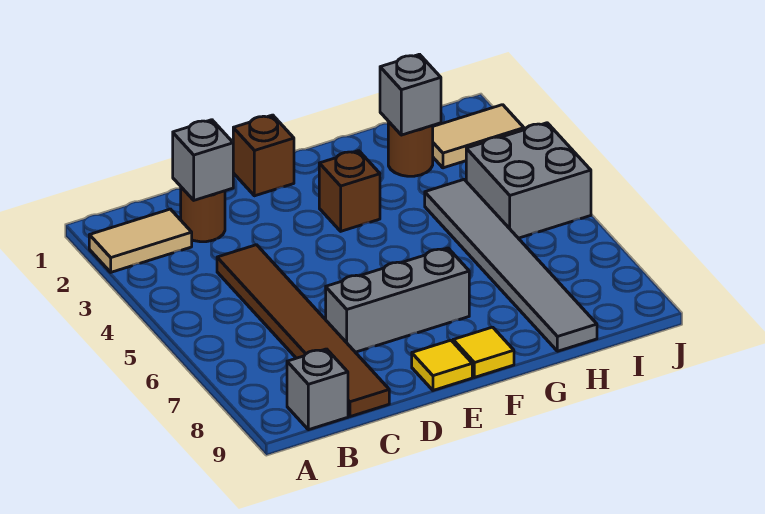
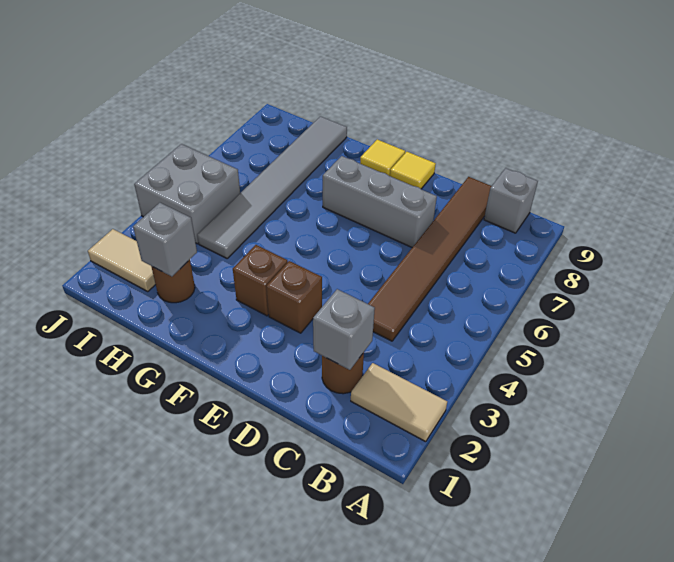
brown 1x1 brick [233,115,294,196] -> brown 1x1 brick moved to [266,261,322,333]

